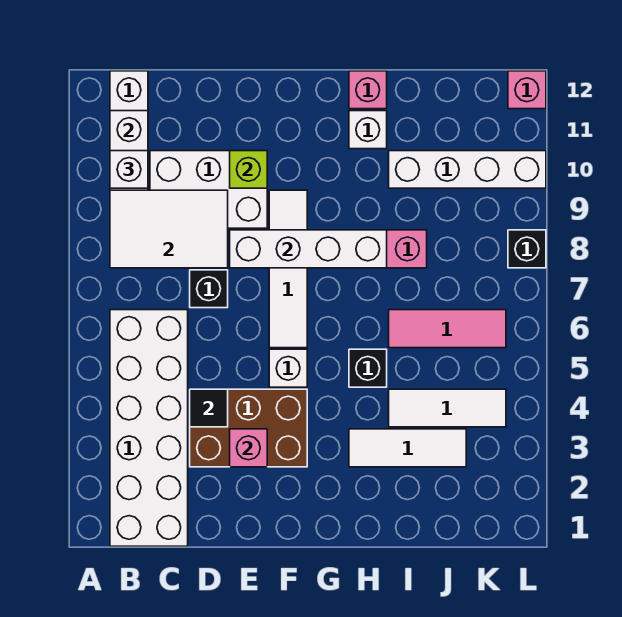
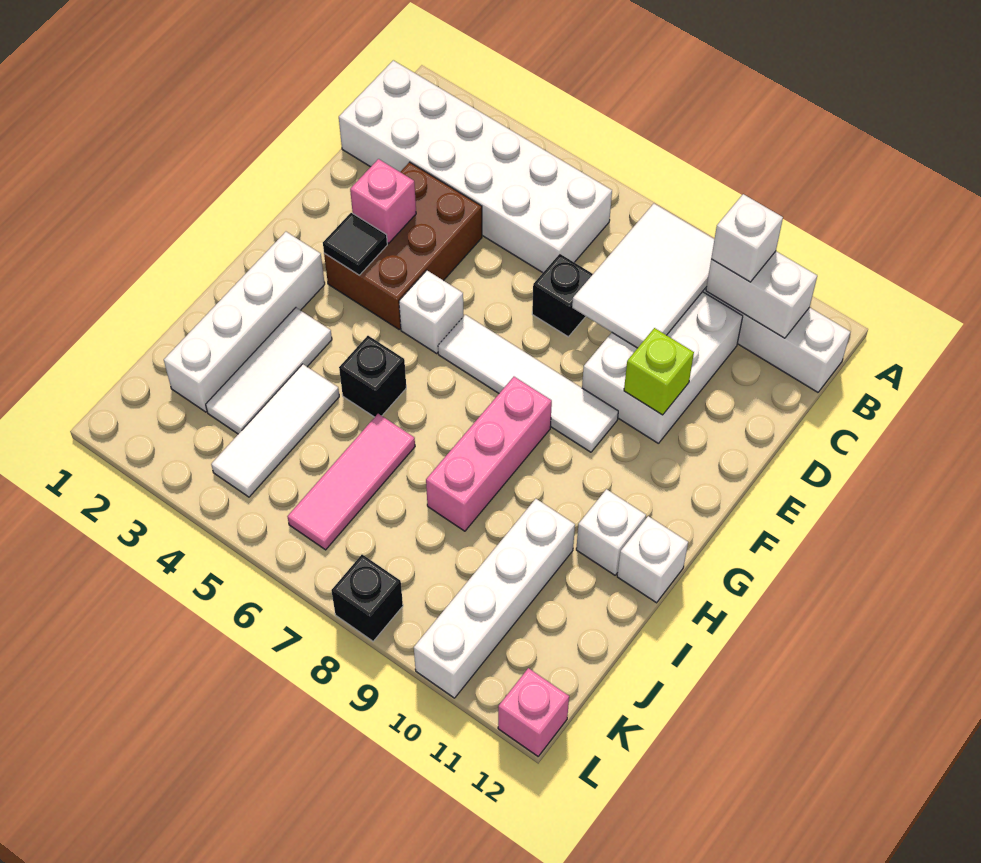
black 1x1 tile [190,389,228,427] -> black 1x1 tile moved to [323,213,387,275]
white 1x4 brick [230,230,387,268] -> white 1x4 brick moved to [164,232,325,412]
pink 1x1 brick [349,71,387,109] -> white 1x1 brick [617,516,688,603]

